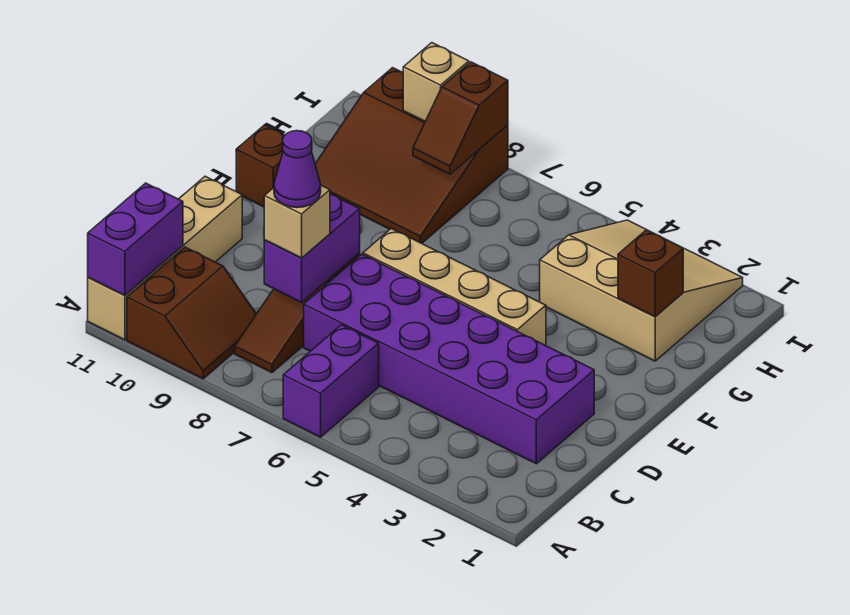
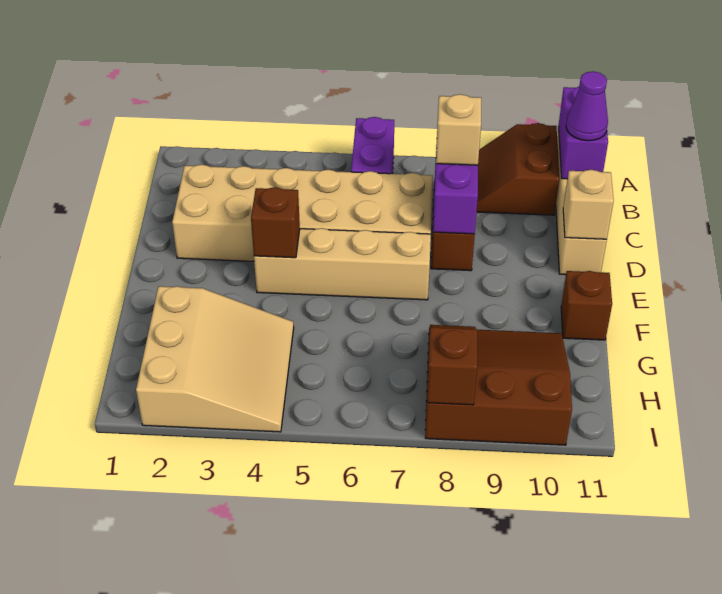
purple 2x6 brick [304,254,594,464] -> tan 2x6 brick [172,165,433,261]
purple 1x1 cone [274,131,321,208] -> purple 1x1 cone moved to [566,71,608,141]
tan 3x3 slope [540,220,743,361] -> tan 3x3 slope turned to [136,286,294,432]
brown 1x1 brick [618,230,683,317] -> brown 1x1 brick moved to [251,187,300,258]
tan 1x1 brick [403,43,469,121] -> tan 1x1 brick moved to [563,170,614,240]

